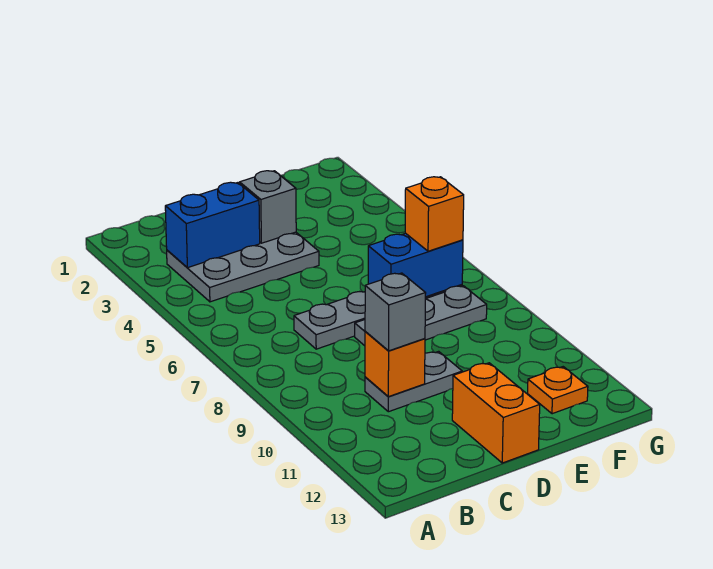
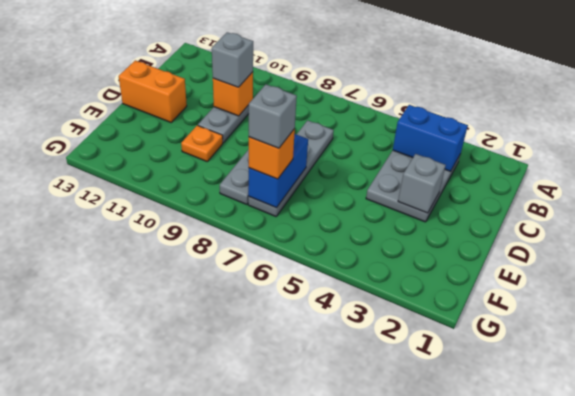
blue 1x2 brick [165,182,260,268] -> blue 1x2 brick turned to [393,105,468,172]
none -> grey 1x1 brick [249,85,297,148]
orange 1x1 plate [528,367,588,414] -> orange 1x1 plate moved to [181,125,223,161]

